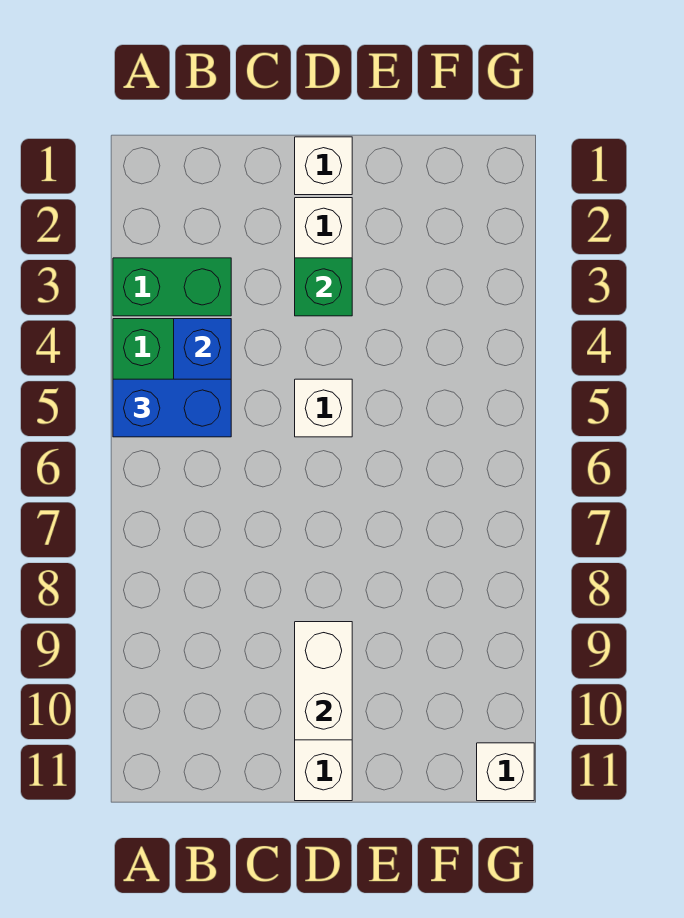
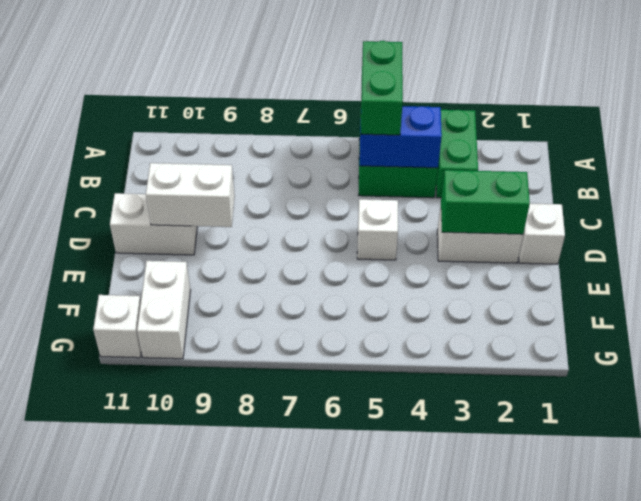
blue 1x2 brick [113,379,231,437] -> green 1x2 brick [361,41,403,135]
green 1x1 brick [295,258,352,316] -> green 1x2 brick [441,170,530,234]
none -> white 1x2 brick [137,261,191,359]

